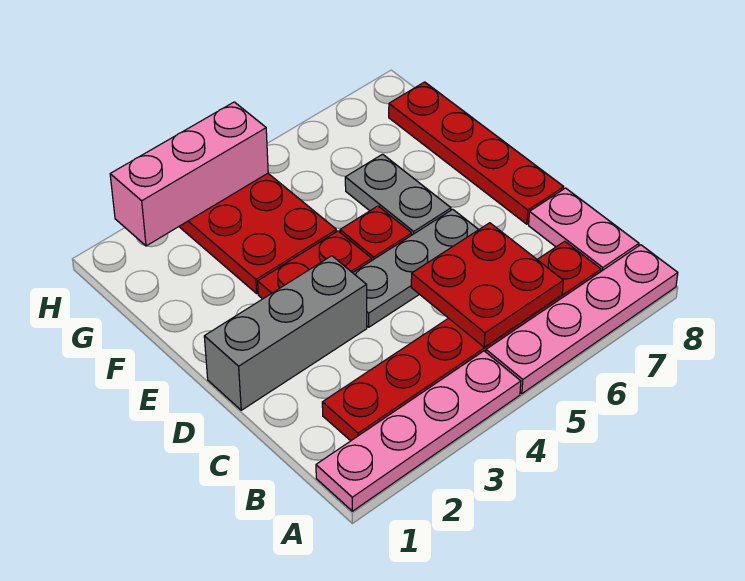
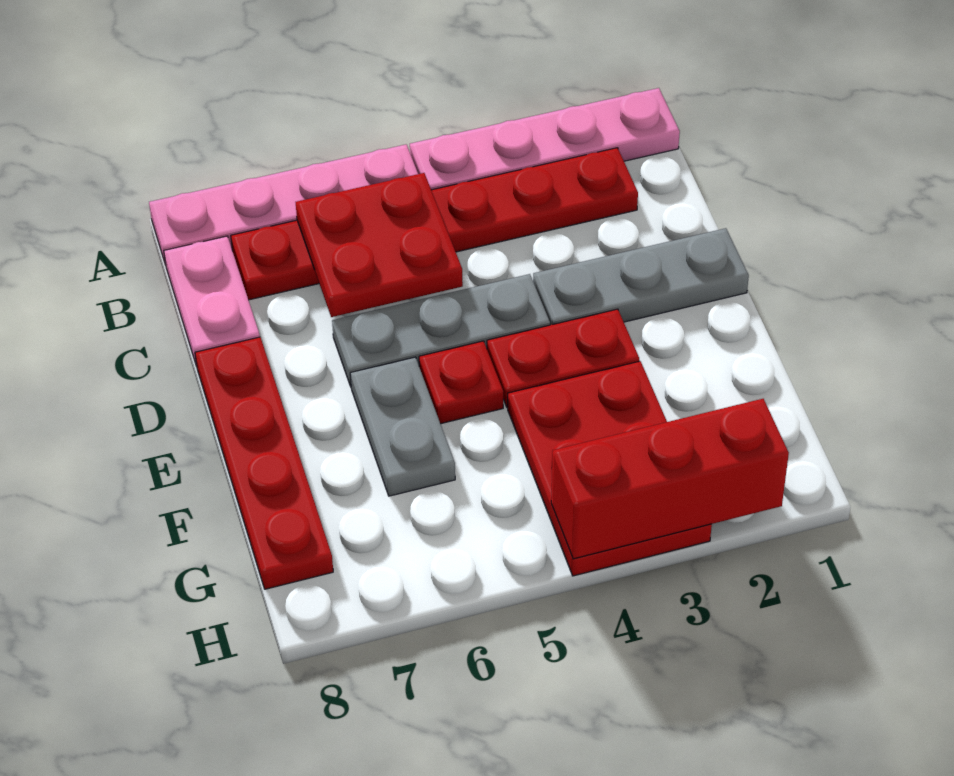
grey 1x3 brick [204,256,367,410] -> grey 1x3 plate [533,228,749,325]
pink 1x3 brick [110,102,268,246] -> red 1x3 brick [551,399,789,559]

